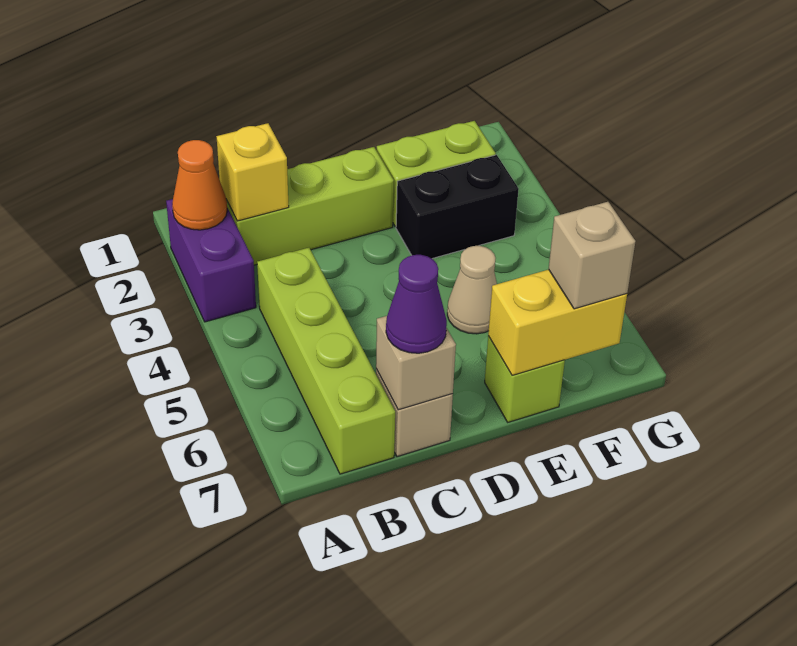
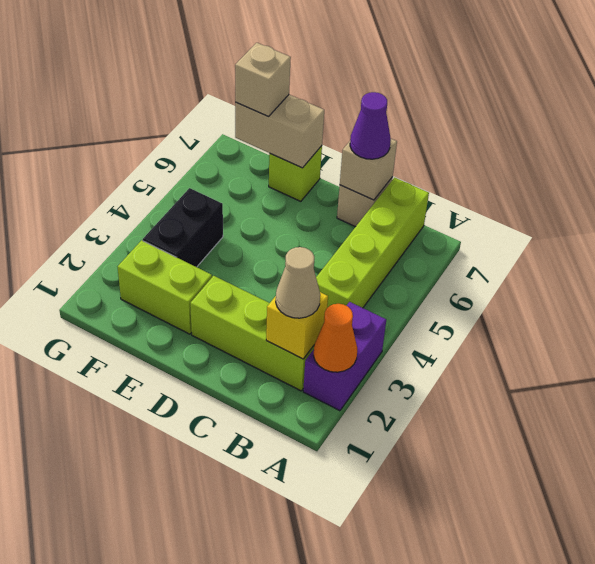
black 1x2 brick [396,155,519,259] -> black 1x2 brick turned to [143,188,223,267]
tan 1x1 cone [447,246,497,334] -> tan 1x1 cone moved to [276,247,320,318]
yellow 1x2 brick [488,270,627,375] -> tan 1x2 brick [235,95,324,168]

